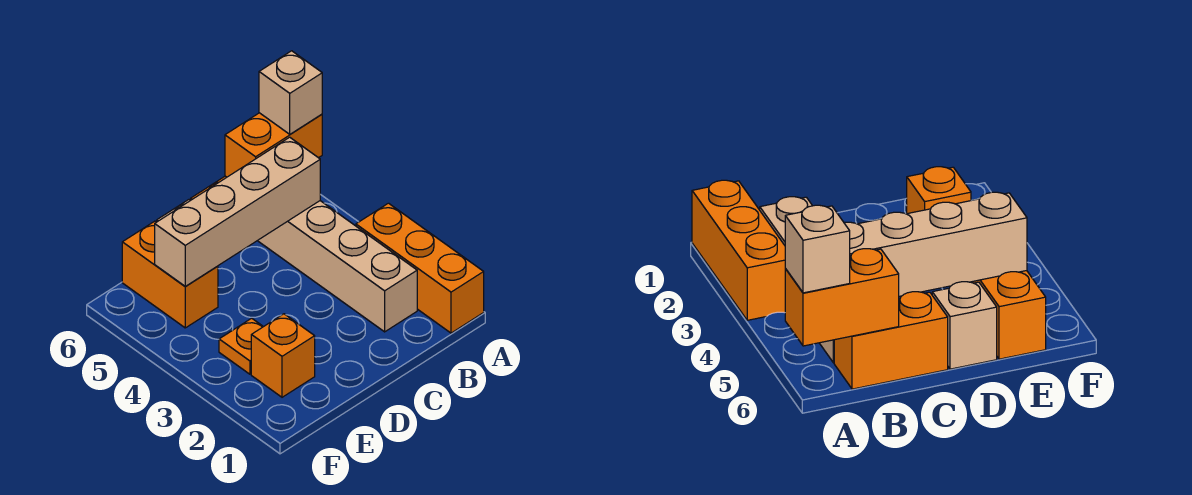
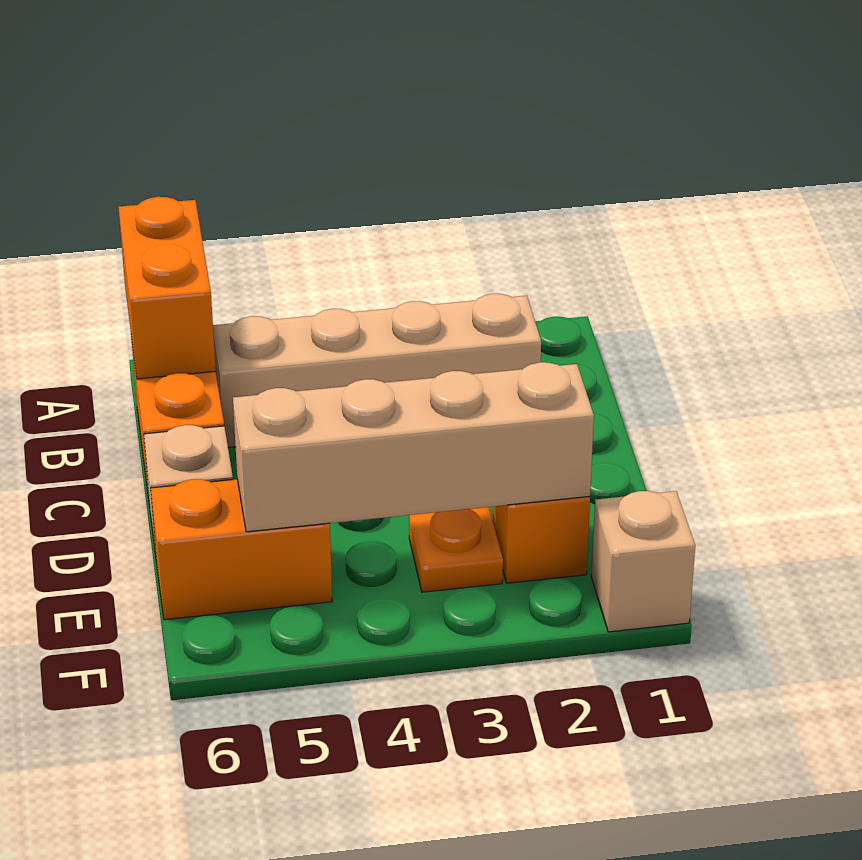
orange 1x3 brick [356,203,484,333] -> none
tan 1x1 brick [259,51,322,134] -> tan 1x1 brick moved to [591,491,695,632]
tan 1x4 brick [155,137,320,287] -> tan 1x4 brick turned to [233,362,594,532]

